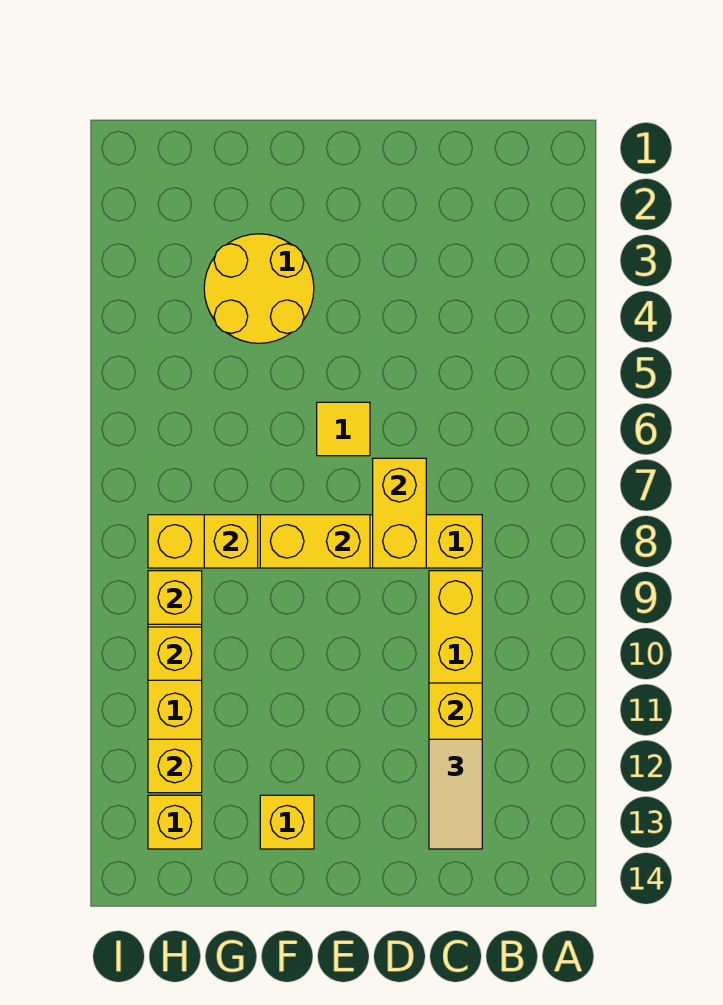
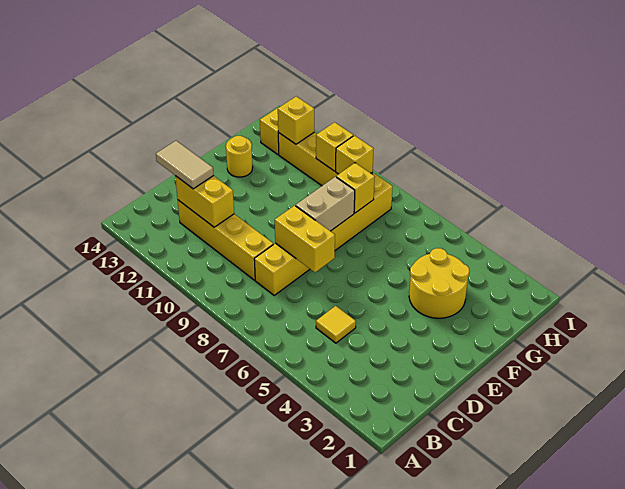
yellow 1x1 tile [317,402,370,456] -> yellow 1x1 tile moved to [316,306,356,343]
yellow 1x2 brick [260,515,370,568] -> tan 1x2 brick [296,177,355,231]
yellow 1x1 brick [260,795,314,849] -> yellow 1x1 round brick [226,136,253,177]

